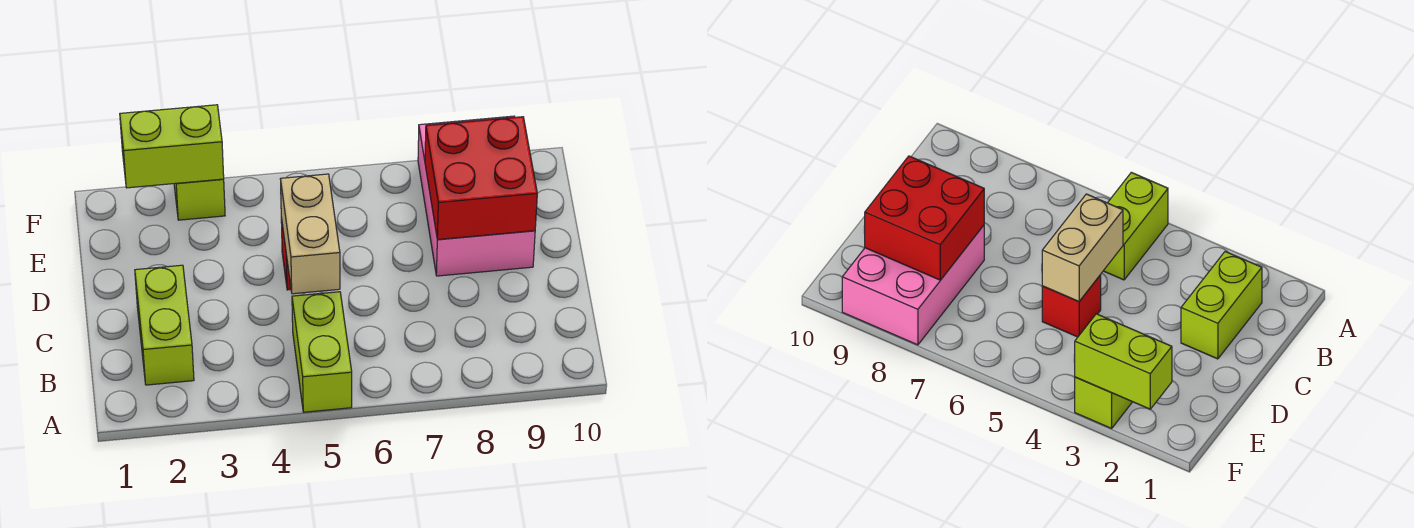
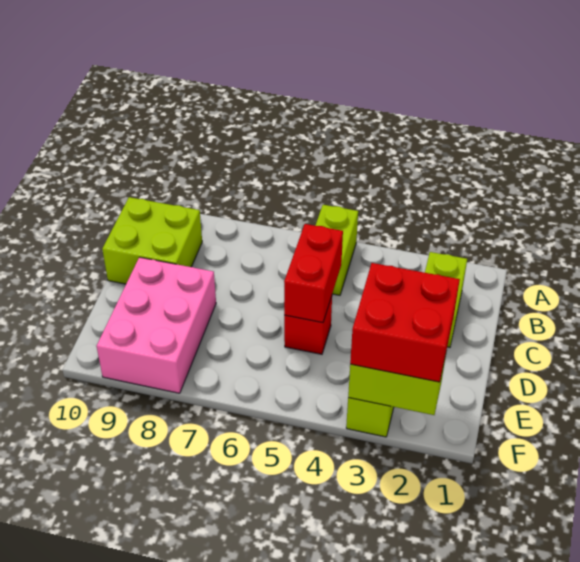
none -> lime 2x2 brick [102,197,202,284]
tan 1x2 brick [281,174,340,294] -> red 1x2 brick [284,224,343,323]
red 2x2 brick [425,117,537,240] -> red 2x2 brick moved to [350,263,460,382]

